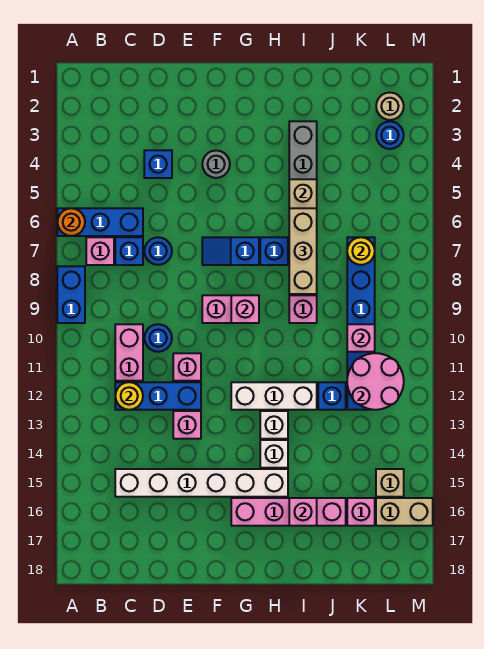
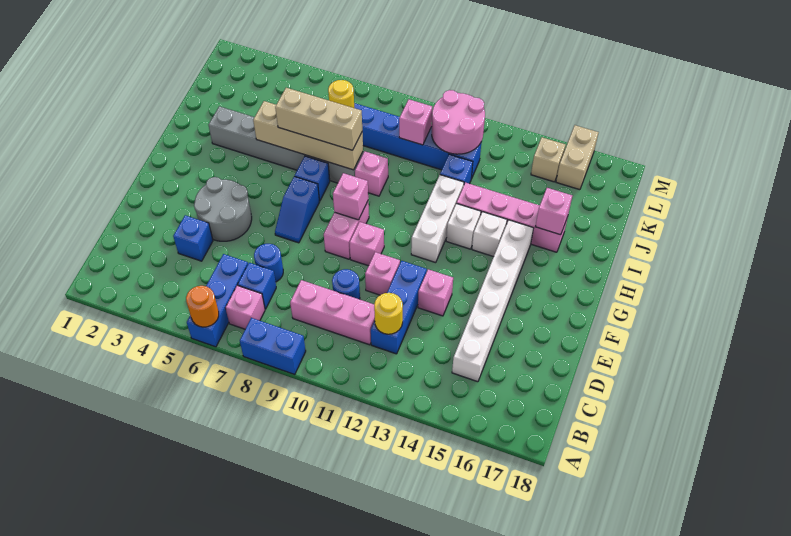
pink 1x2 brick [115,324,143,381] -> pink 1x3 brick [290,280,375,345]
grey 1x1 round brick [202,150,230,178] -> grey 2x2 round brick [194,177,252,241]
pink 1x4 brick [231,498,346,526] -> pink 1x4 brick turned to [457,183,568,252]
pink 1x1 brick [347,498,375,526] -> pink 1x1 brick moved to [350,222,384,266]
tan 1x1 round brick [376,93,404,120] -> none
blue 1x1 round brick [376,122,404,149] -> none

